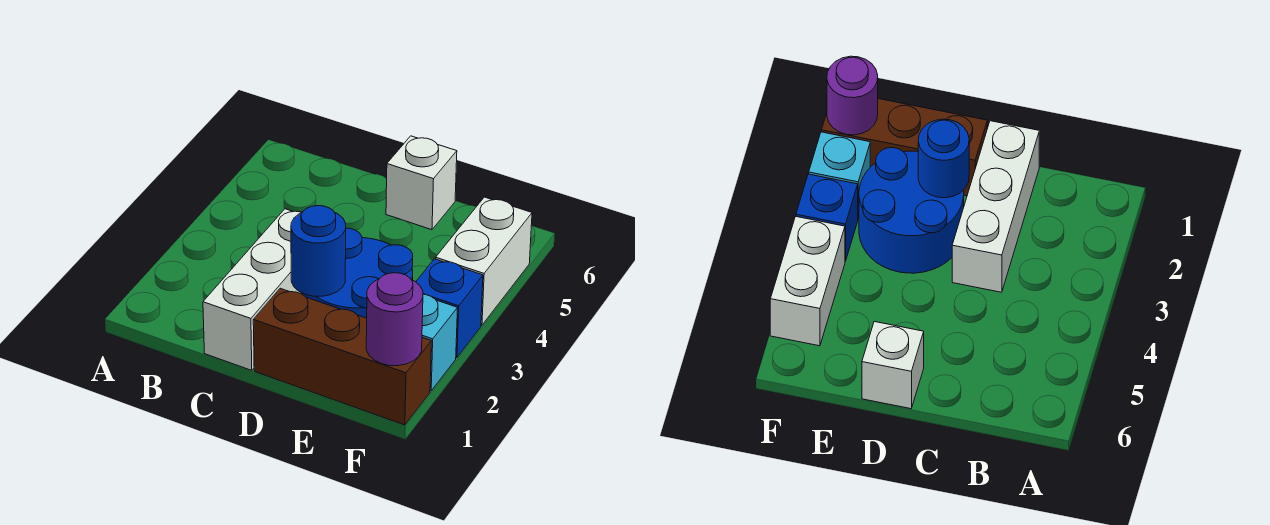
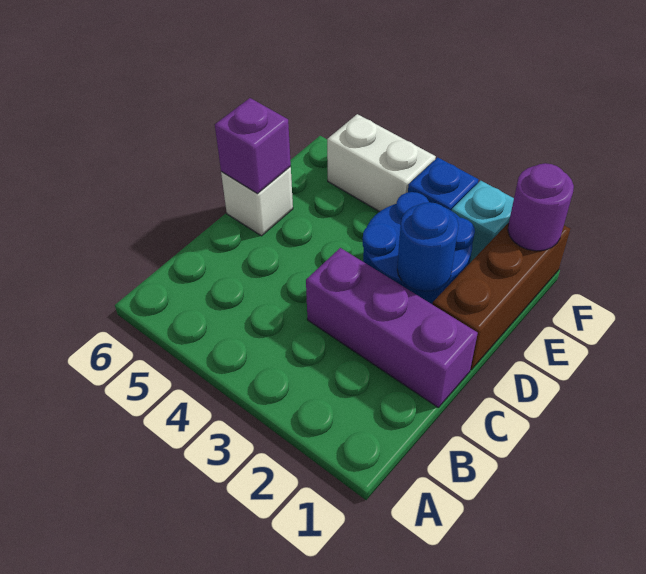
white 1x3 brick [203,209,302,370] -> purple 1x3 brick [306,248,478,407]
none -> purple 1x1 brick [215,98,291,194]

